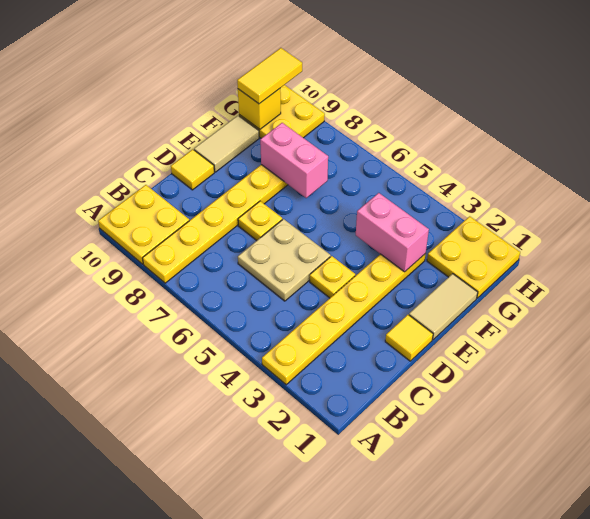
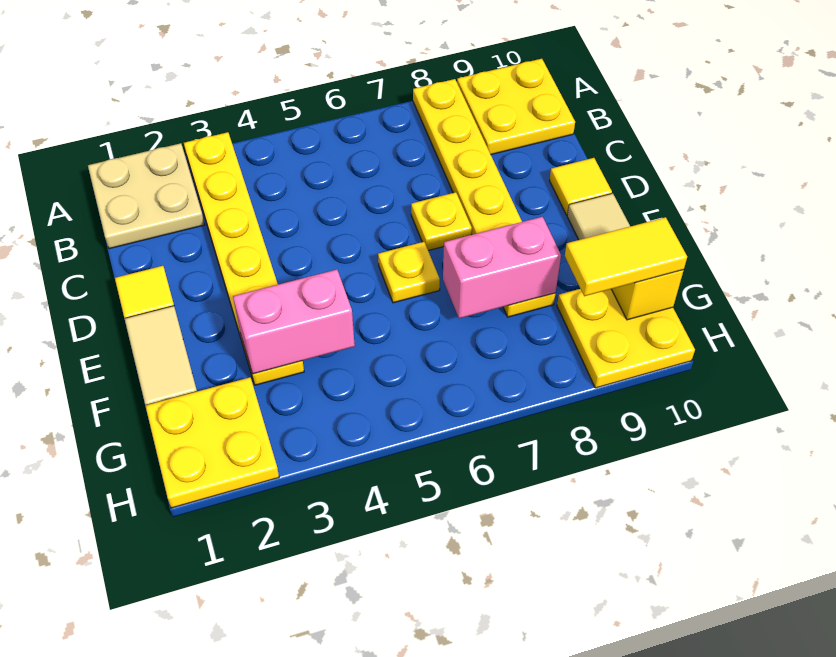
tan 2x2 plate [238,219,331,301] -> tan 2x2 plate moved to [88,143,204,249]
yellow 1x1 plate [310,256,355,298] -> yellow 1x1 plate moved to [378,242,440,303]
yellow 1x2 tile [237,48,302,104] -> yellow 1x2 tile turned to [565,217,687,296]

